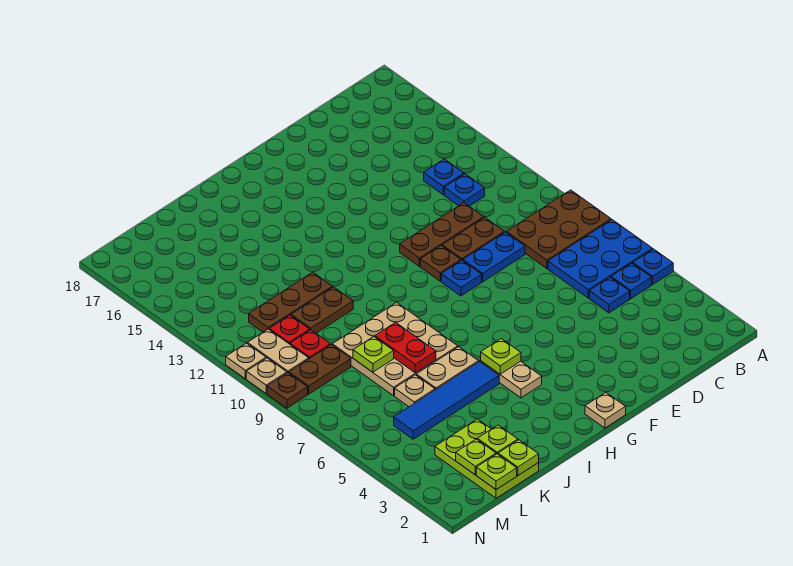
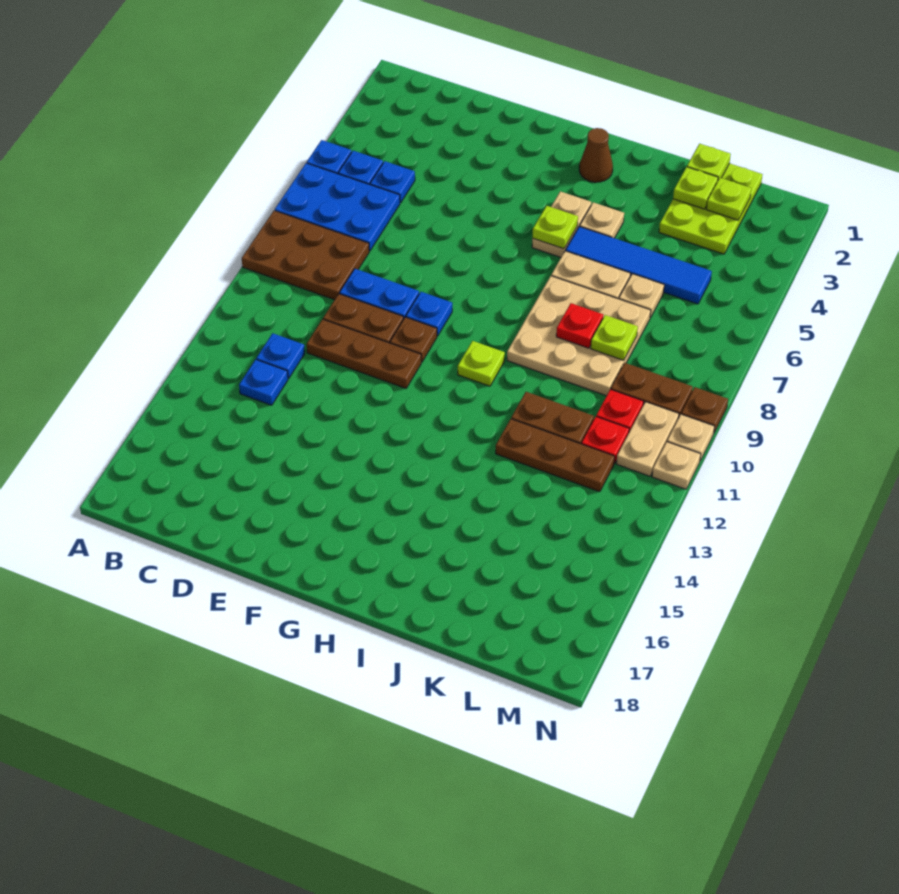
tan 1x1 plate [585,393,626,428] -> tan 1x1 plate moved to [580,202,624,238]
none -> brown 1x1 cone [579,128,613,182]
red 1x2 plate [375,322,436,373] -> red 1x1 plate [556,303,603,348]
lime 1x1 plate [476,454,517,490] -> lime 1x1 plate moved to [458,341,505,386]

